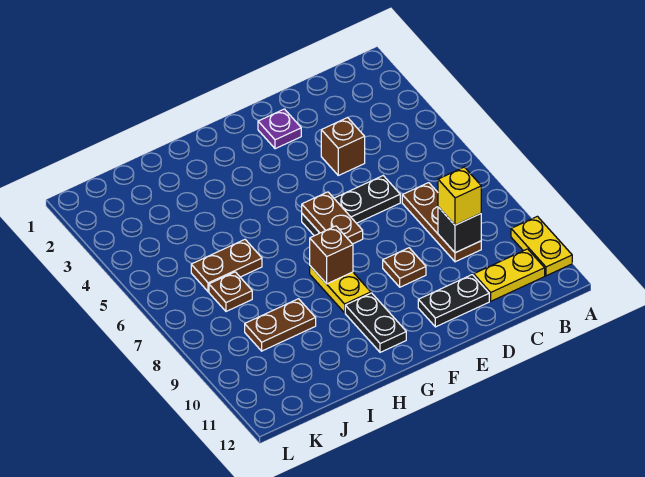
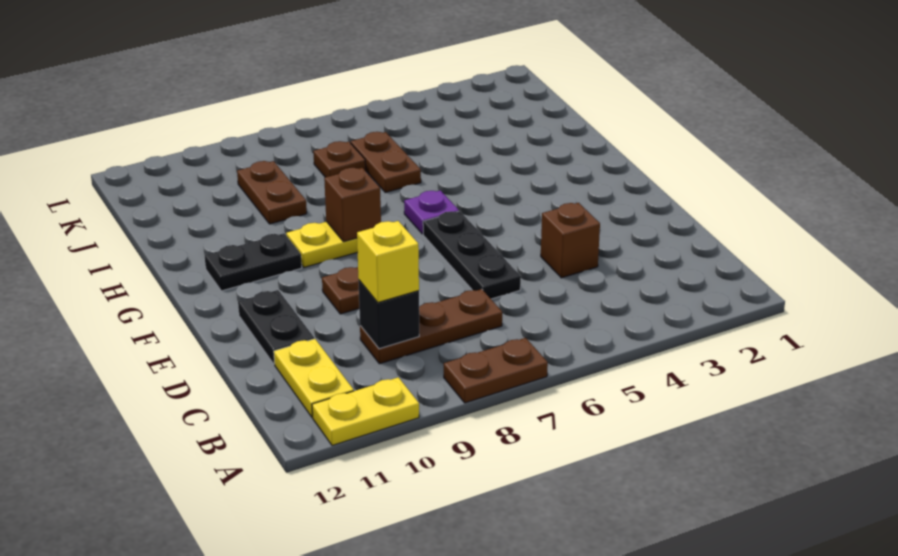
purple 1x1 plate [258,109,301,149] -> purple 1x1 plate moved to [404,190,459,234]
brown 1x2 plate [302,192,363,244] -> brown 1x2 plate moved to [444,338,548,403]

